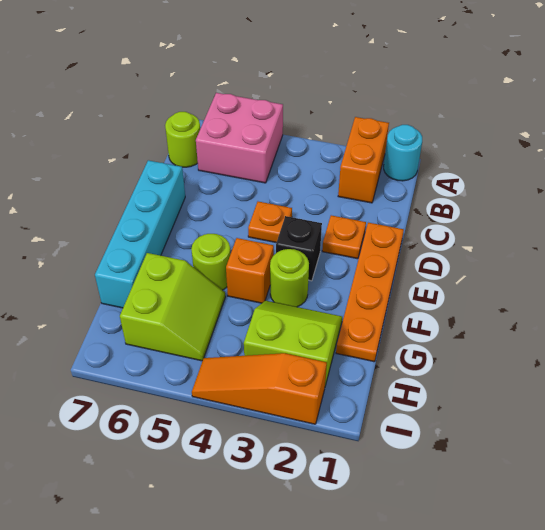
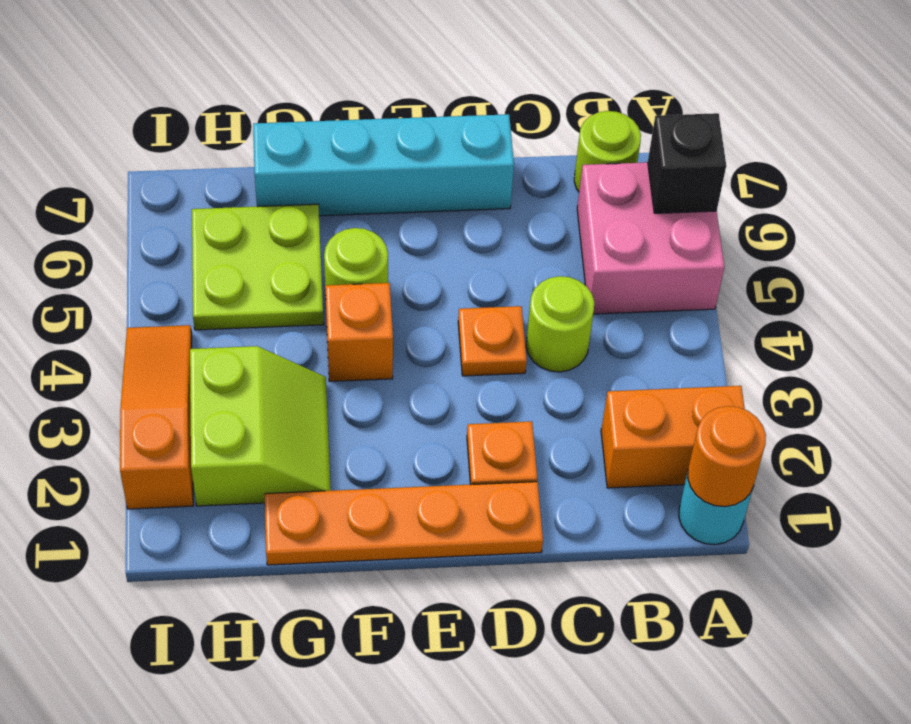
none -> orange 1x1 round brick [688,406,766,507]
black 1x1 brick [276,216,322,281] -> black 1x1 brick moved to [648,113,726,213]
lime 1x1 round brick [270,249,309,307] -> lime 1x1 round brick moved to [526,276,594,372]
lime 2x2 slope [120,253,225,361] -> lime 2x2 plate [192,204,324,330]

